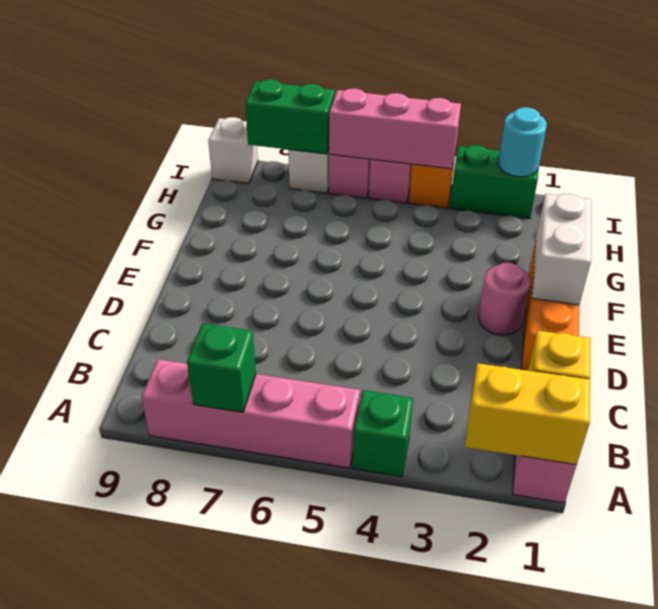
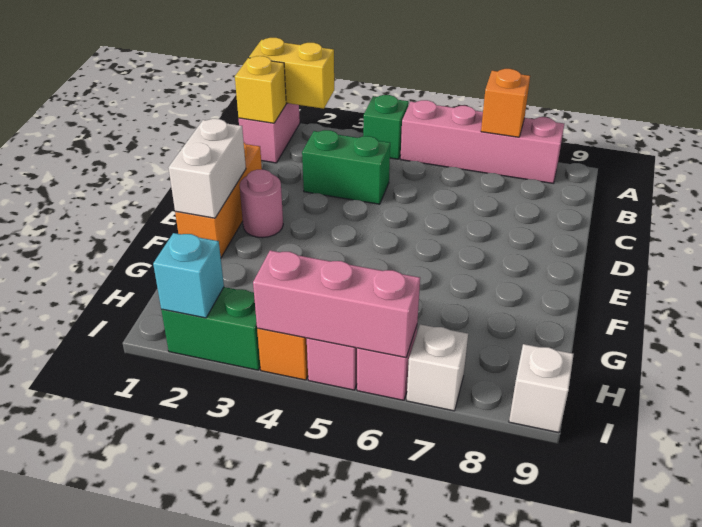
green 1x1 brick [187,323,256,412] -> orange 1x1 brick [481,69,530,137]
cyan 1x1 round brick [498,107,547,177] -> cyan 1x1 brick [153,233,224,318]
green 1x2 brick [245,79,335,154] -> green 1x2 brick moved to [302,130,390,204]

